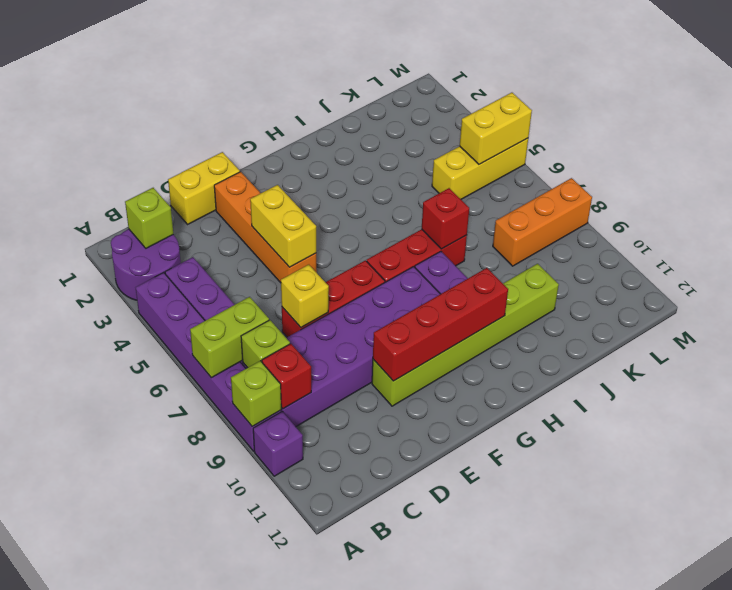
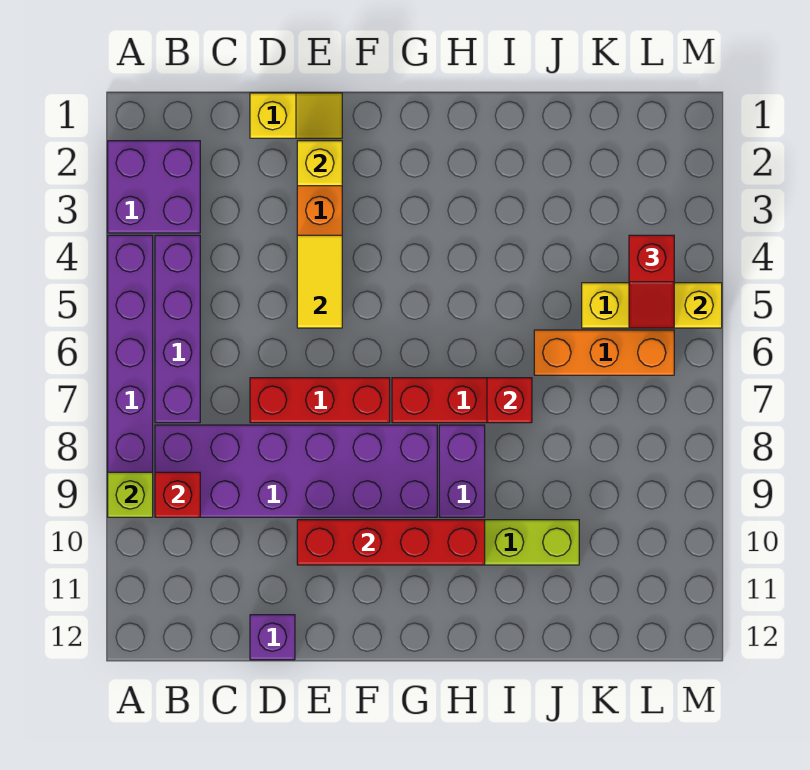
purple 2x2 round brick [111,229,181,300] -> purple 2x2 brick [108,141,200,233]
lime 1x2 brick [190,297,269,378] -> none
purple 1x1 brick [253,411,303,476] -> purple 1x1 brick moved to [250,615,295,660]
lime 1x1 brick [125,188,173,248] -> none
lime 1x1 brick [241,320,290,368] -> none
yellow 1x2 brick [168,152,240,224] -> yellow 1x2 slope [250,93,342,138]
yellow 1x1 brick [281,265,329,328] -> yellow 1x1 brick moved to [297,141,342,186]
yellow 1x2 brick [250,185,316,267] -> yellow 1x2 tile [297,235,342,328]
orange 1x3 brick [493,178,592,266] -> orange 1x3 brick moved to [534,330,674,375]
none -> red 1x2 slope [629,235,674,328]

